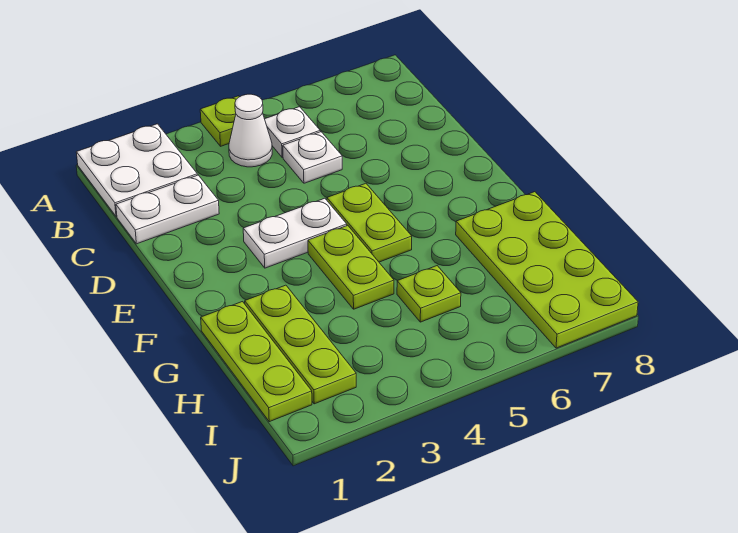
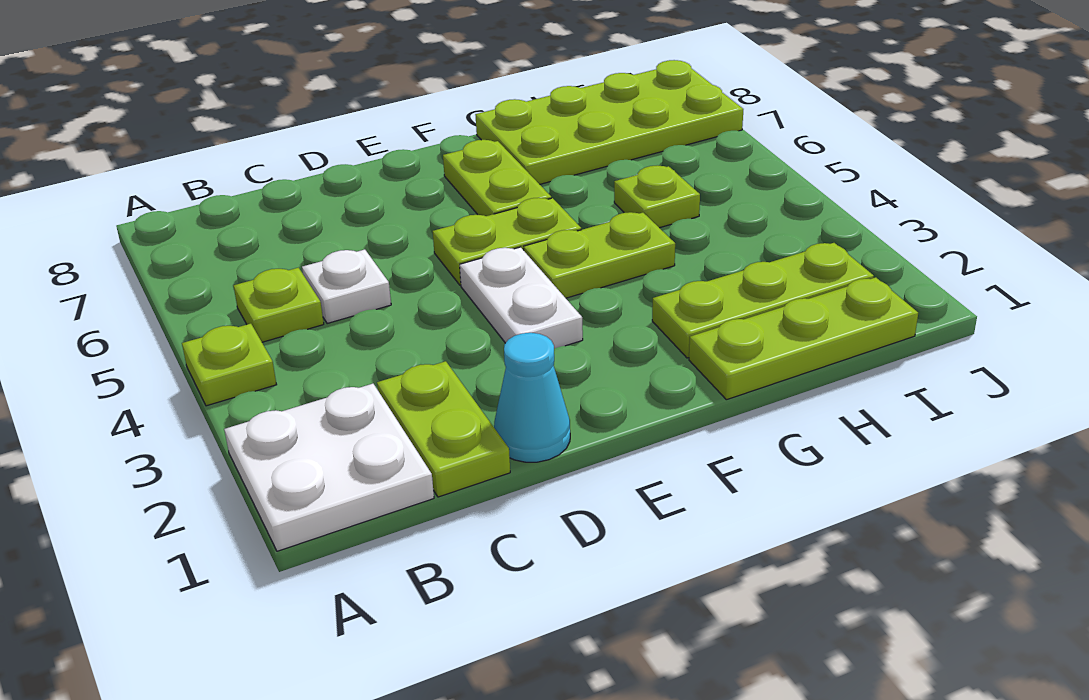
white 1x1 cone [229,94,272,167] -> none
white 1x1 plate [265,107,320,158] -> lime 1x1 plate [234,268,324,342]
white 1x2 plate [116,175,219,244] -> lime 1x2 plate [377,361,510,497]
none -> cyan 1x1 cone [494,333,570,462]
none -> lime 1x2 plate [443,140,551,216]

